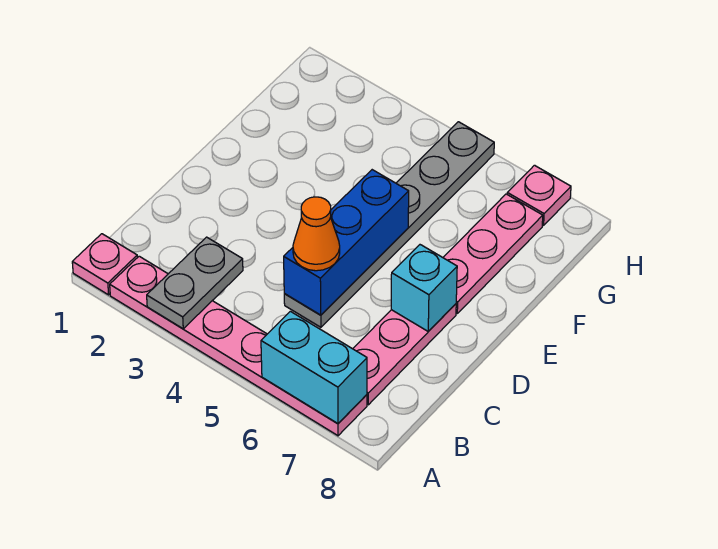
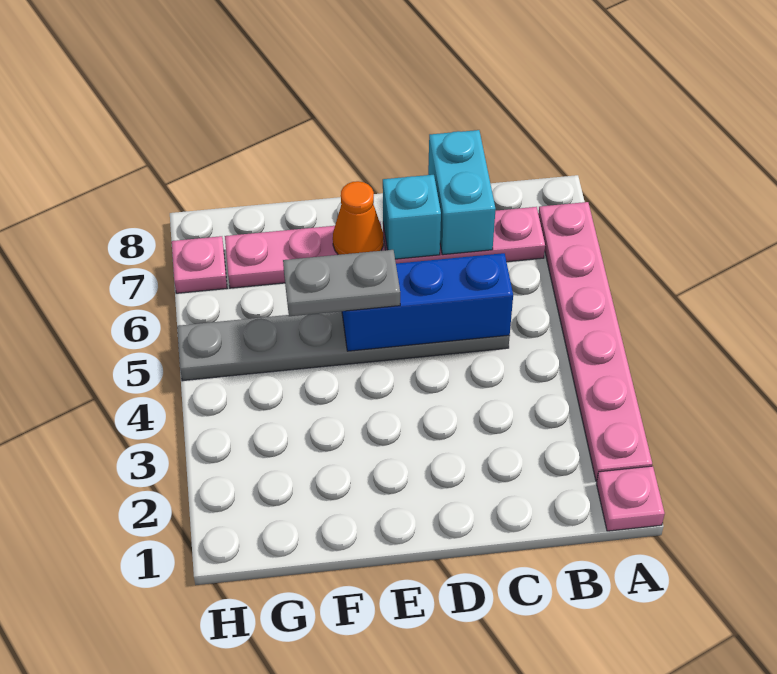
grey 1x2 plate [147,237,243,329] -> grey 1x2 plate moved to [283,250,400,316]
cyan 1x2 brick [261,311,367,424] -> cyan 1x2 brick moved to [428,130,496,255]
orange 1x1 cone [293,197,340,271] -> orange 1x1 cone moved to [333,181,383,255]

